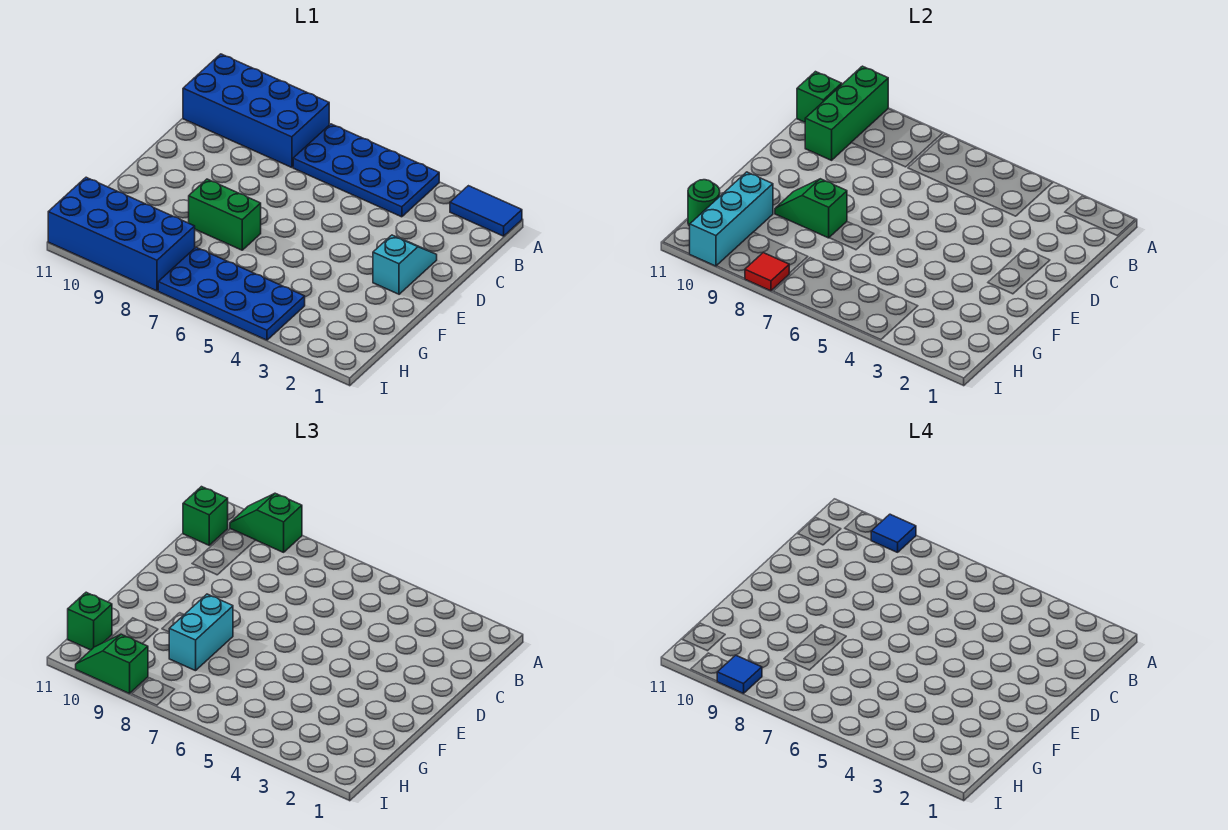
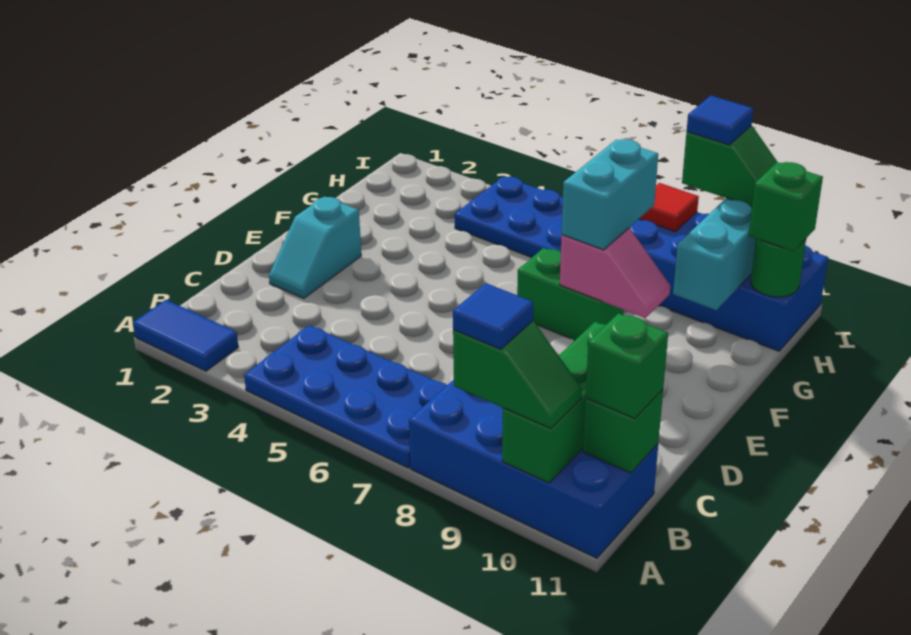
green 1x2 slope [775,179,847,238] -> pink 1x2 slope [560,228,670,318]

